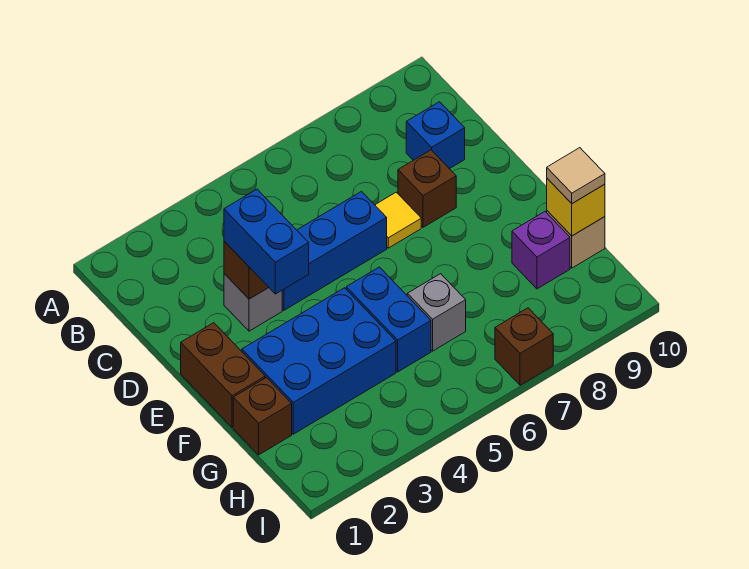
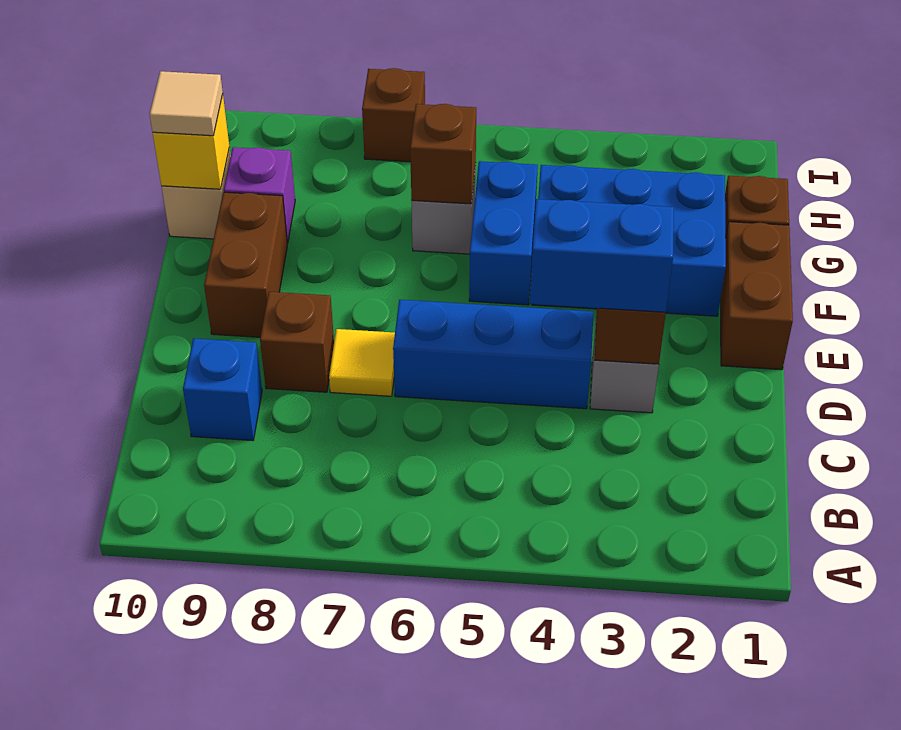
blue 1x2 brick [224,189,309,294] -> blue 1x2 brick turned to [530,199,674,313]
none -> brown 1x2 brick [204,192,287,337]
none -> brown 1x1 brick [410,104,476,204]

